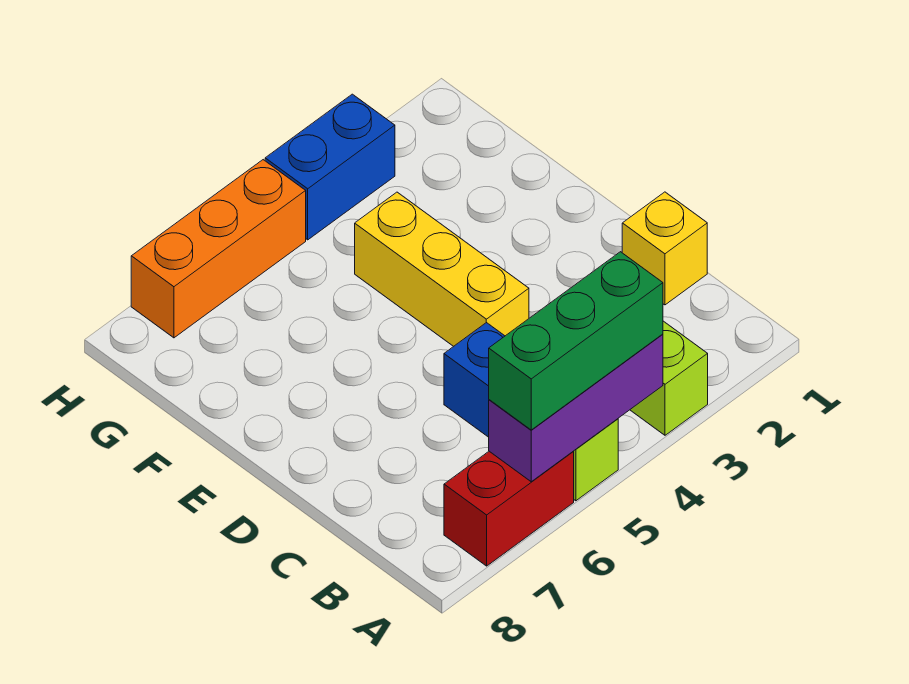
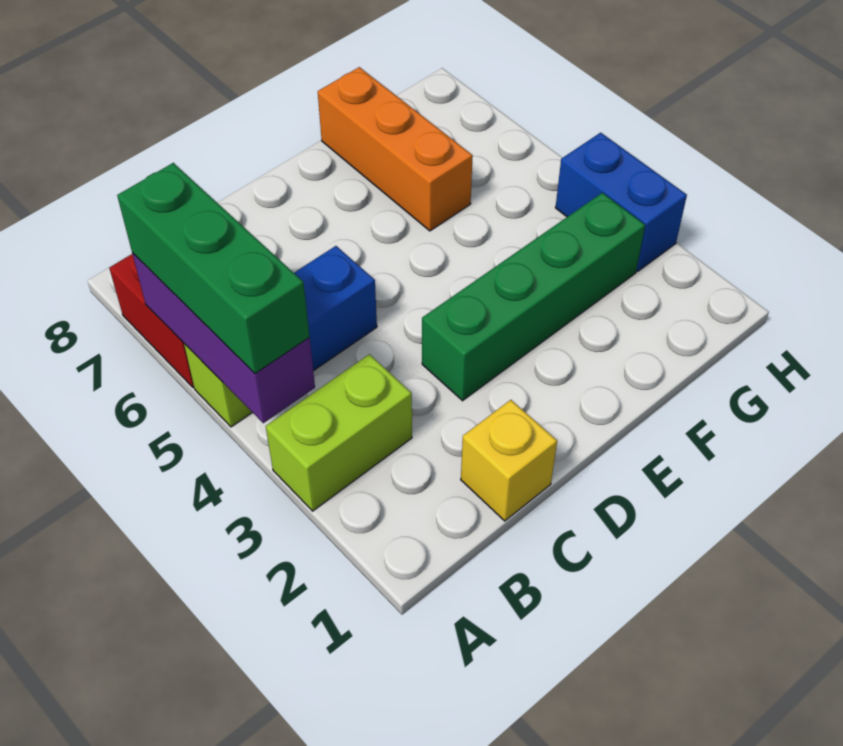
none -> green 1x4 brick [422,193,645,401]
yellow 1x3 brick [355,192,529,346] -> none
orange 1x3 brick [131,160,306,338] -> orange 1x3 brick moved to [318,67,473,231]

